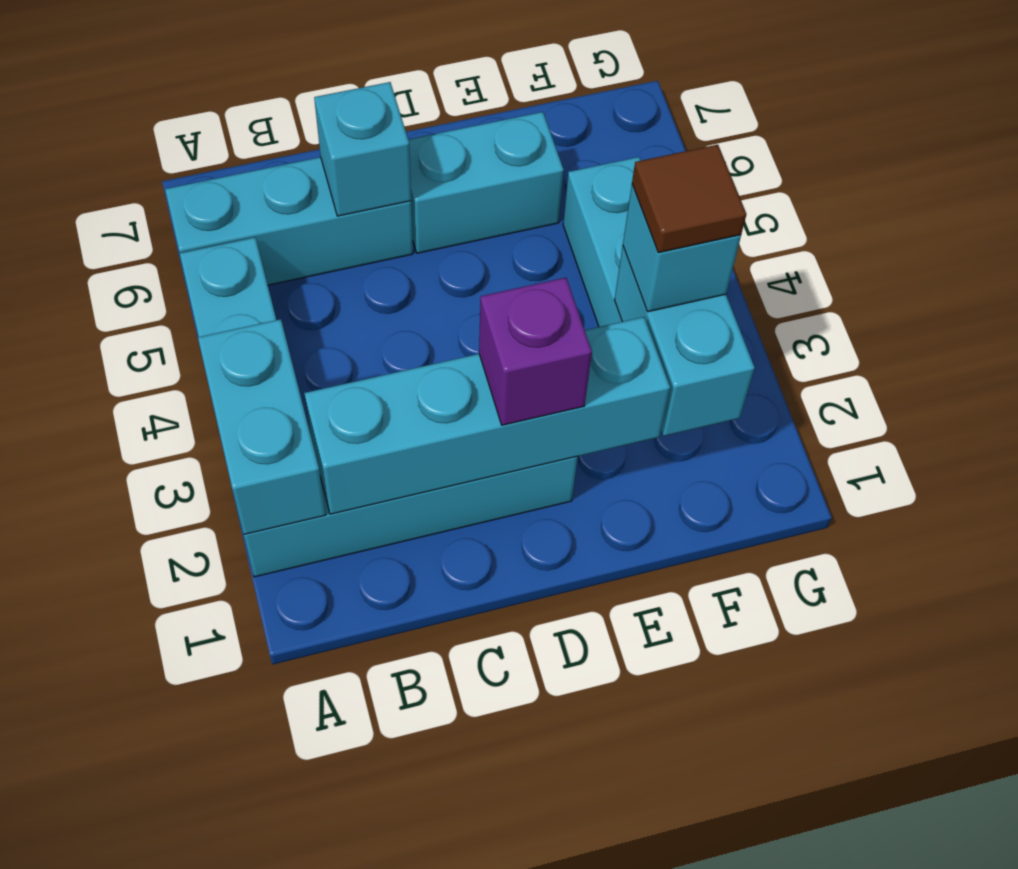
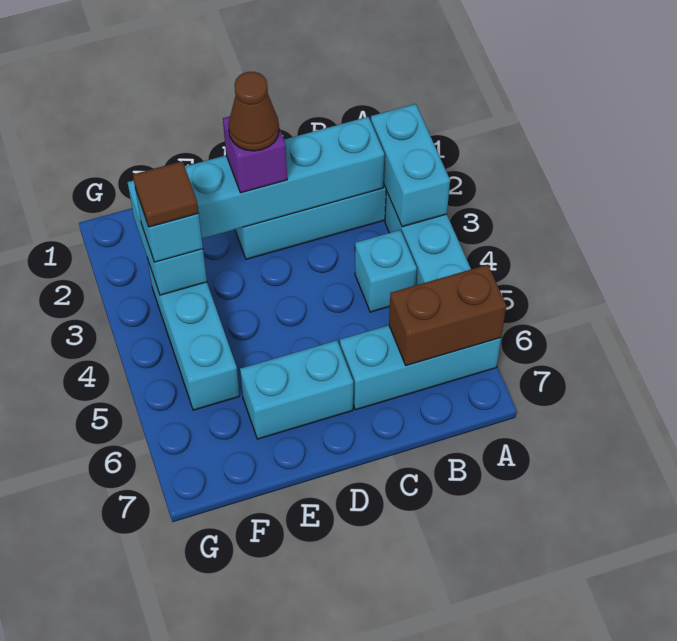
none -> brown 1x2 brick [389,265,506,366]
cyan 1x1 brick [314,82,411,216] -> cyan 1x1 brick moved to [355,230,417,312]
none -> brown 1x1 cone [228,72,279,151]

